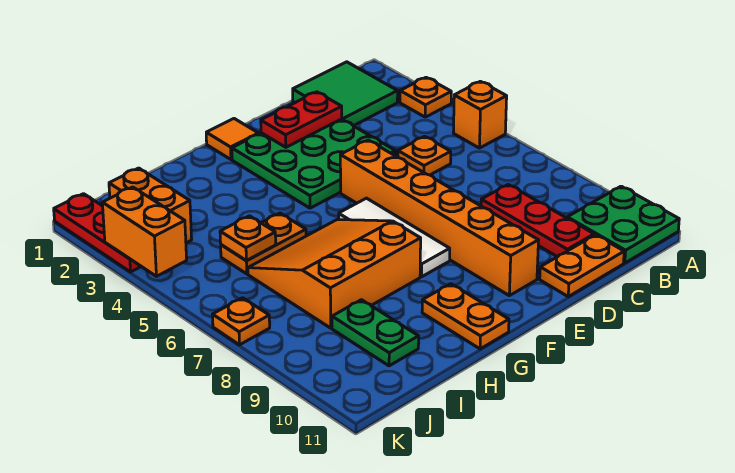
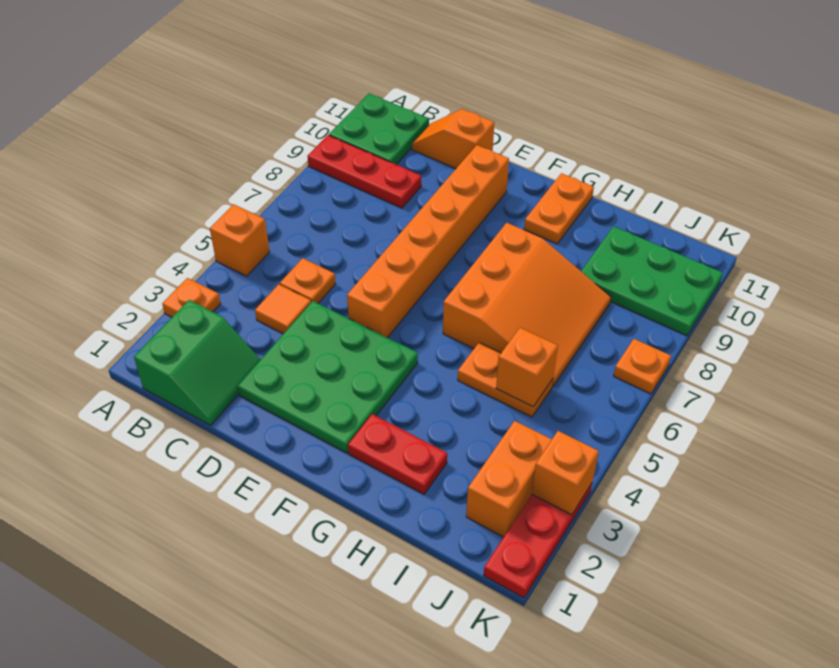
green 2x2 tile [293,62,398,126] -> green 2x2 slope [134,300,260,425]
red 1x3 plate [481,185,594,257] -> red 1x3 plate turned to [308,135,421,208]
orange 1x2 plate [540,235,624,297] -> orange 1x2 slope [412,109,494,169]
red 1x2 plate [261,92,342,147] -> red 1x2 plate moved to [348,414,447,494]
orange 1x1 tile [206,119,258,159] -> orange 1x1 tile moved to [255,284,311,334]
white 1x3 tile [339,198,450,277] -> none
orange 3x3 slope [248,219,421,328] -> orange 3x3 slope turned to [443,223,611,387]
orange 1x1 plate [220,216,276,261] -> orange 1x1 brick [496,328,558,407]
green 1x2 plate [332,300,419,366] -> green 2x3 plate [581,226,723,336]
orange 1x2 brick [102,187,187,276] -> orange 1x1 brick [532,431,599,515]

